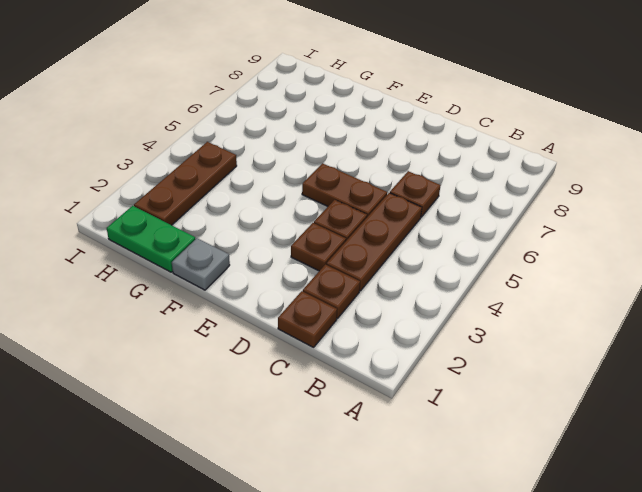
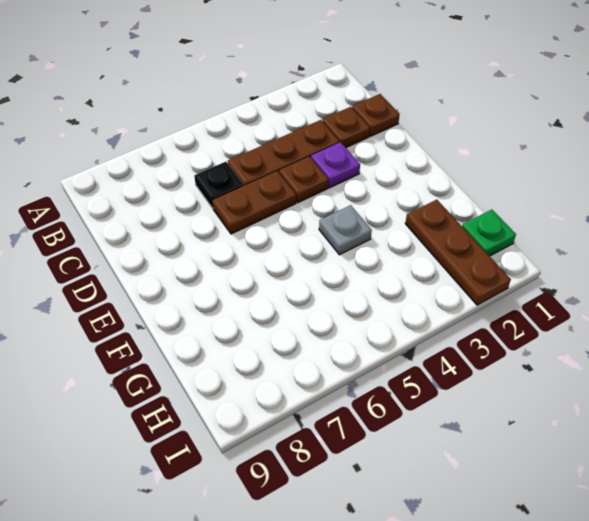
brown 1x1 plate [390,171,441,217] -> black 1x1 plate [194,162,244,208]
brown 1x1 plate [291,223,346,271] -> purple 1x1 plate [311,142,360,188]
brown 1x2 plate [302,163,387,217] -> brown 1x2 plate turned to [212,171,296,234]
grey 1x1 plate [172,238,230,290] -> grey 1x1 plate moved to [319,205,372,255]
green 1x2 plate [107,206,195,272] -> green 1x1 plate [462,210,516,256]
brown 1x3 plate [134,142,237,225] -> brown 1x3 plate turned to [405,200,511,305]

